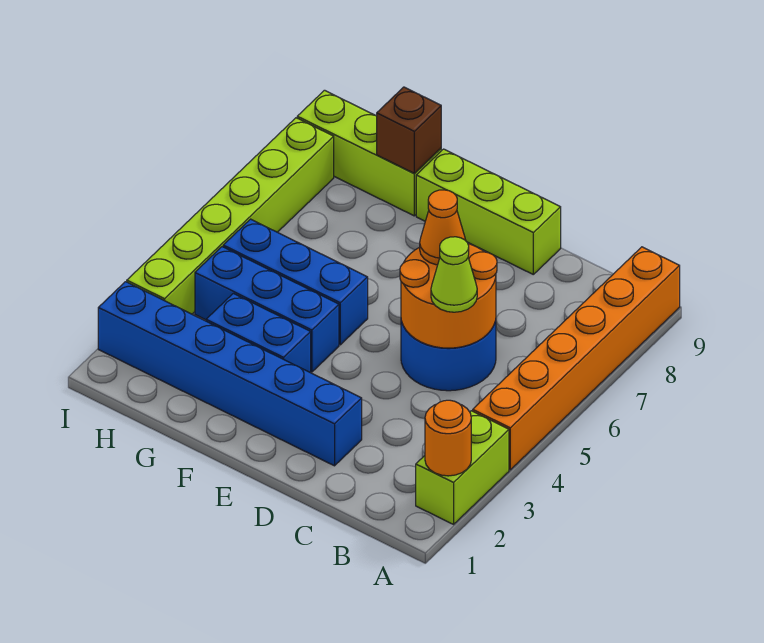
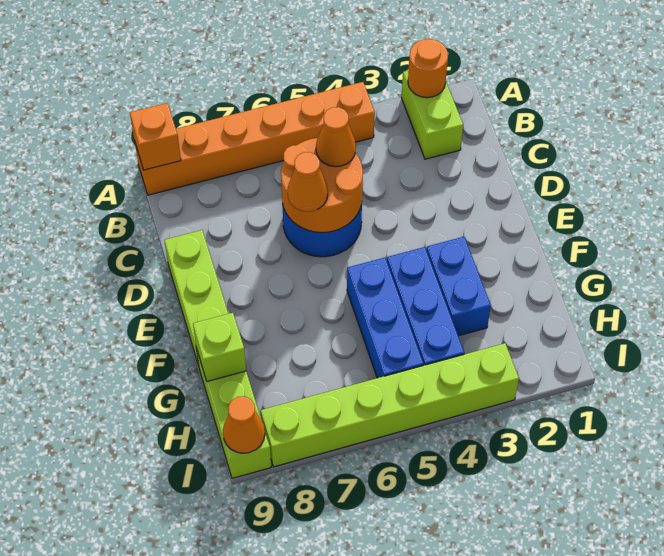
lime 1x2 brick [416,411,509,524] -> lime 1x2 brick turned to [401,70,463,159]
none -> orange 1x1 brick [130,103,181,170]
lime 1x1 cone [431,237,477,312] -> orange 1x1 cone [316,107,356,167]
blue 1x6 brick [98,282,362,466] -> none
brown 1x1 brick [377,87,441,173] -> lime 1x1 brick [193,313,246,381]
none -> orange 1x1 cone [223,397,265,453]

